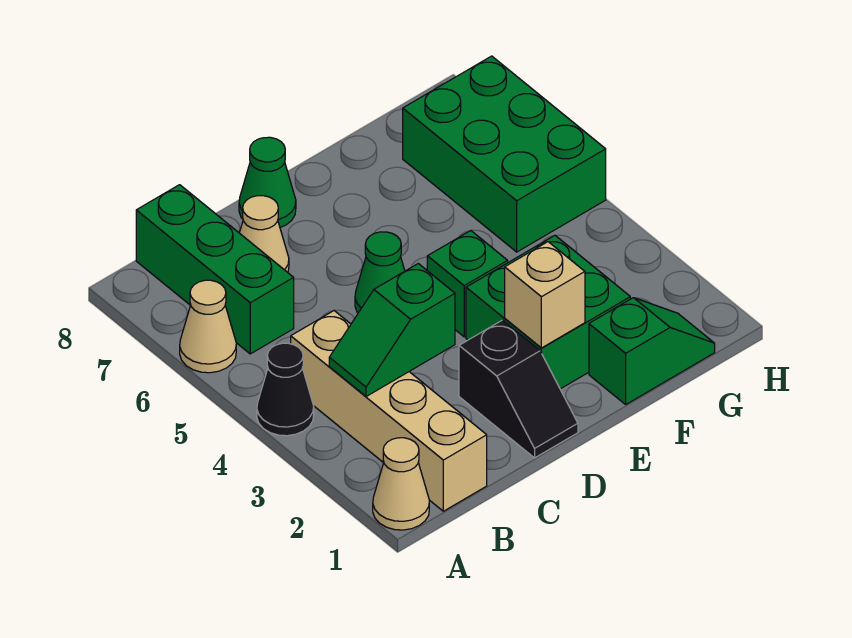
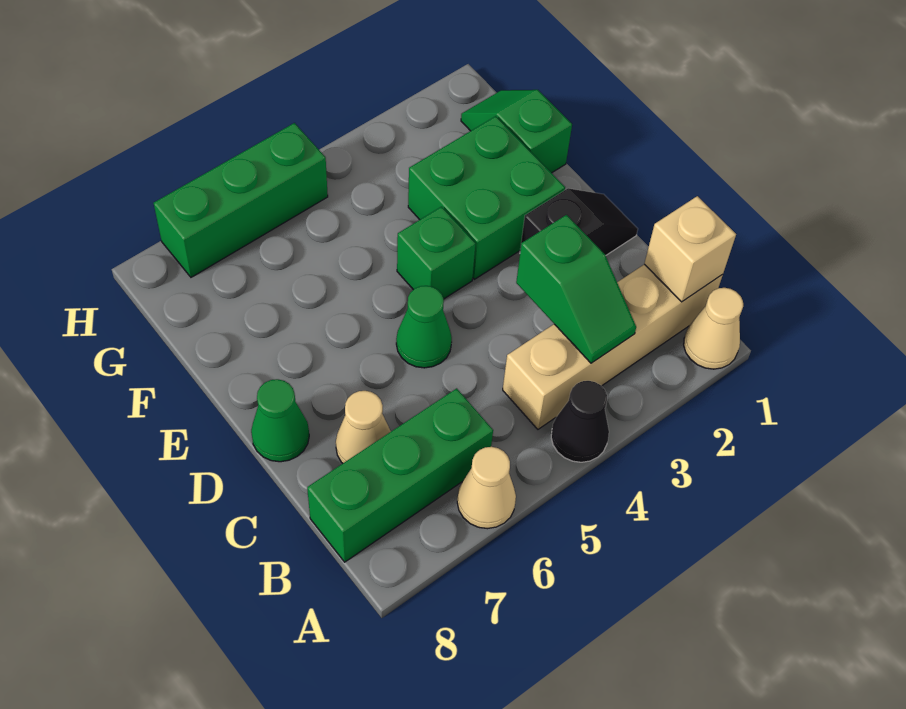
tan 1x1 brick [505,242,585,348] -> tan 1x1 brick moved to [644,196,736,302]
green 2x3 brick [403,56,606,252] -> green 1x3 brick [154,123,328,277]

